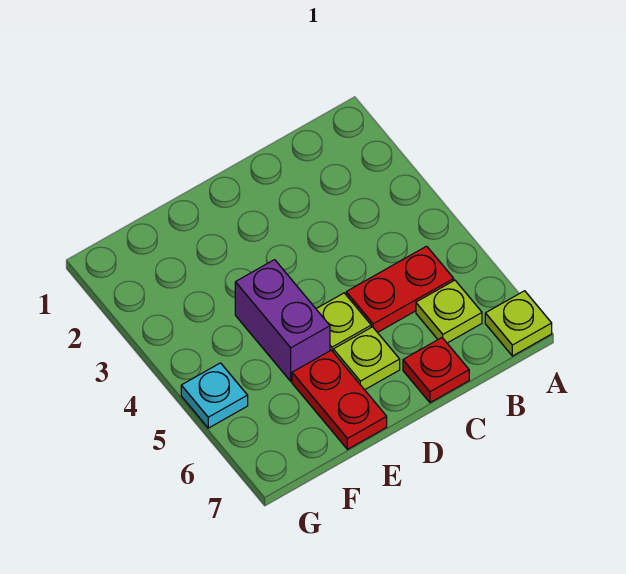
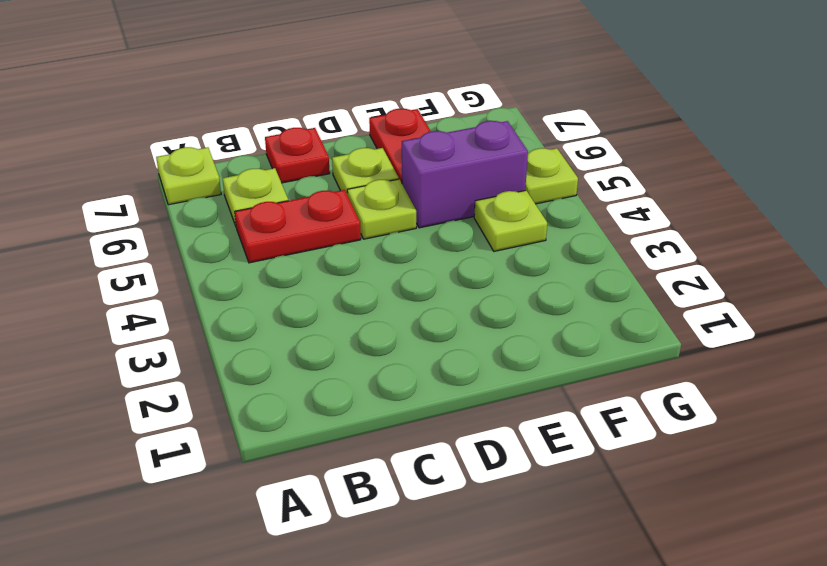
purple 1x2 brick [235,260,330,381] -> purple 1x2 brick turned to [402,121,528,228]
none -> lime 1x1 plate [474,190,547,251]
cyan 1x1 plate [181,363,248,428] -> lime 1x1 plate [525,148,578,204]

